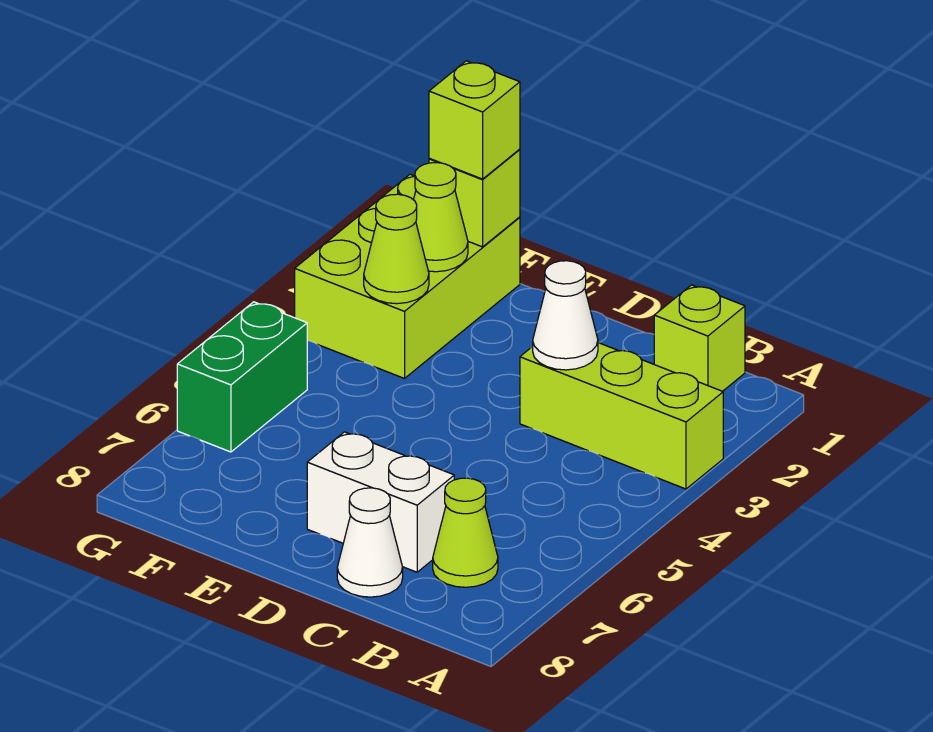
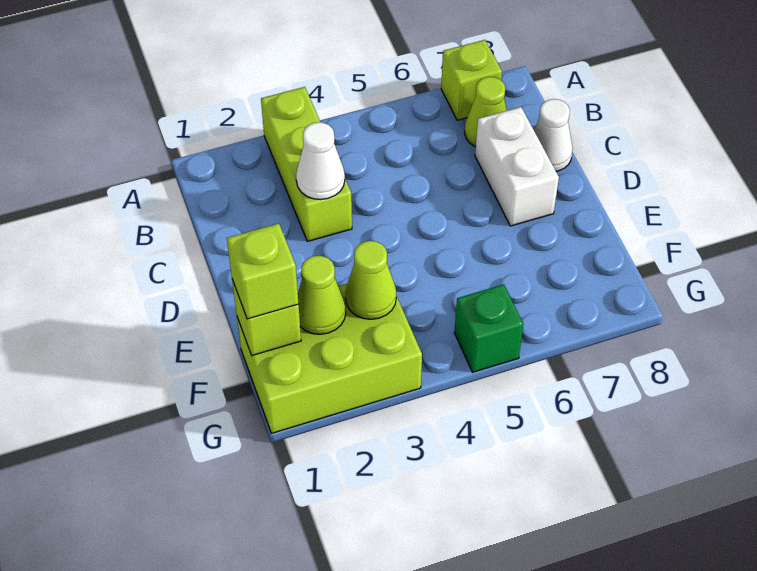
lime 1x1 brick [654,285,745,391] -> lime 1x1 brick moved to [441,40,502,120]
green 1x2 brick [177,302,307,452] -> green 1x1 brick [455,284,523,372]

